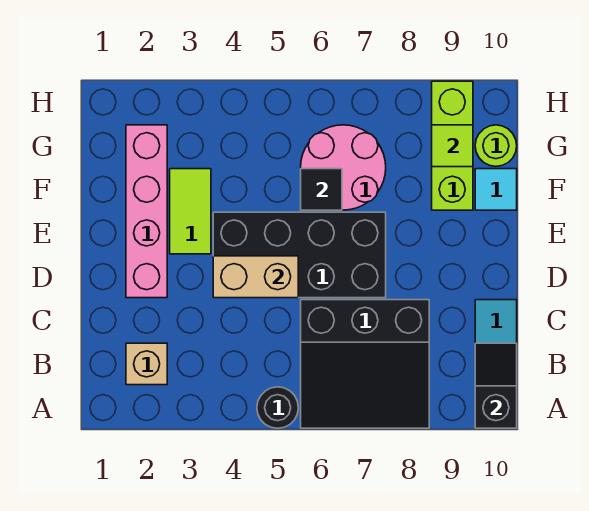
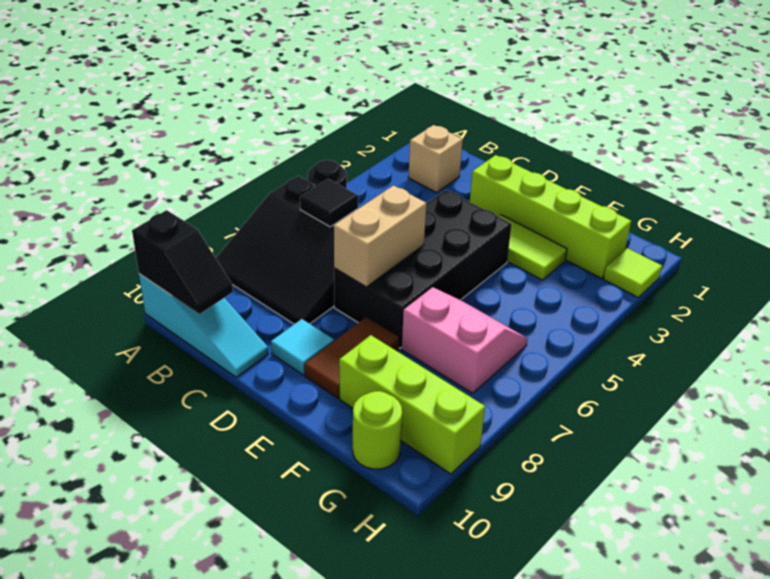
black 3x3 slope [301,300,429,428] -> black 3x3 slope turned to [216,176,357,324]
pink 1x4 brick [126,125,167,298] -> lime 1x4 brick [470,155,631,278]
tan 1x2 brick [213,256,298,298] -> tan 1x2 brick moved to [334,186,426,287]
none -> brown 1x2 tile [305,317,399,398]
pink 2x2 round brick [301,125,386,210] -> pink 2x2 slope [402,287,528,393]
black 1x1 tile [301,169,342,210] -> black 1x1 tile moved to [300,179,358,227]
cyan 1x1 tile [475,169,517,210] -> cyan 1x1 tile moved to [271,319,334,375]
lime 1x1 tile [432,125,473,167] -> lime 1x1 tile moved to [603,248,662,297]

